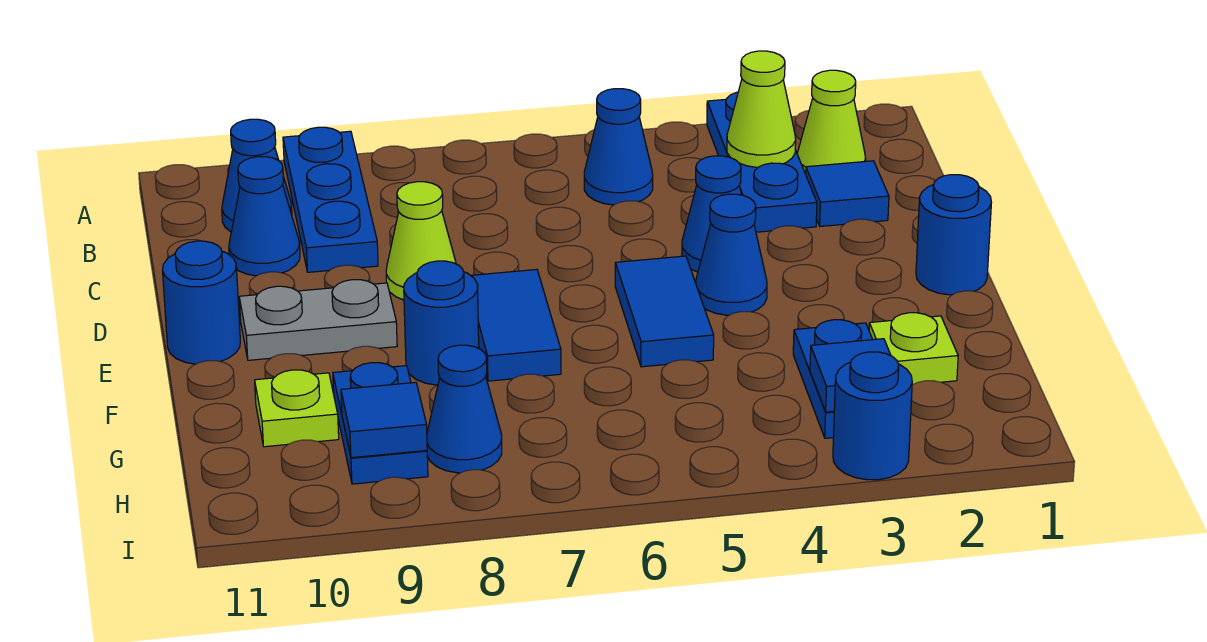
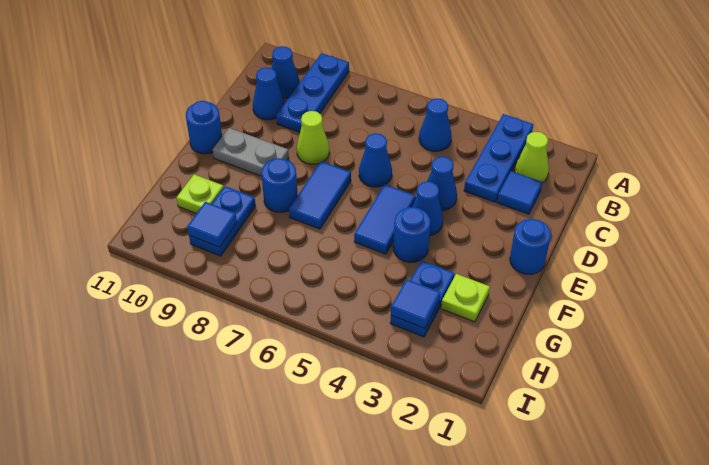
lime 1x1 cone [727,51,796,168] -> none
blue 1x1 cone [427,345,502,473] -> blue 1x1 cone moved to [359,133,392,187]
blue 1x1 round brick [833,352,912,480] -> blue 1x1 round brick moved to [393,207,430,262]

